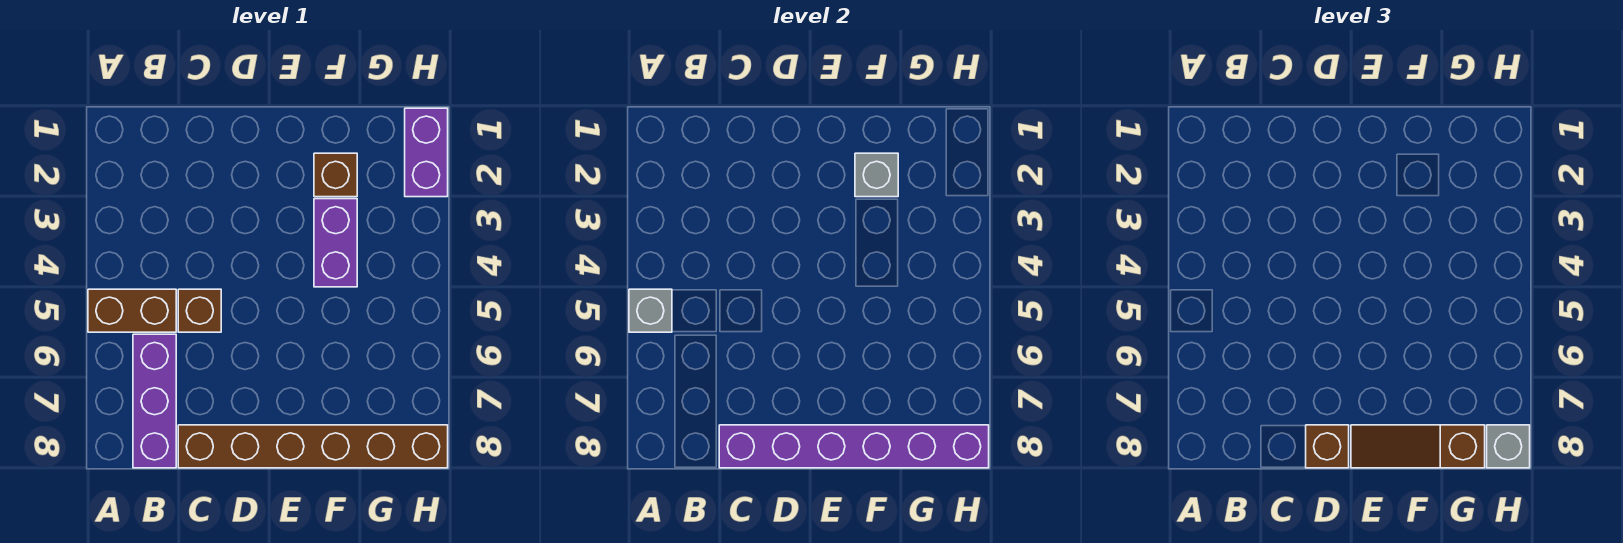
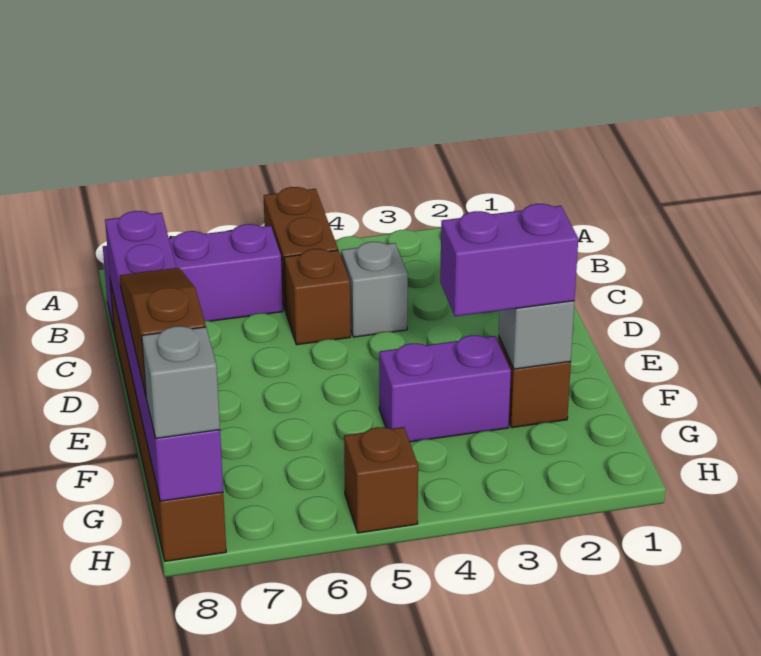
grey 1x1 brick [629,289,672,332] -> grey 1x1 brick moved to [341,242,408,337]
brown 1x1 brick [1306,425,1349,468] -> brown 1x1 brick moved to [344,427,418,533]
purple 1x2 brick [405,108,448,197] -> purple 1x2 brick moved to [440,204,578,316]

